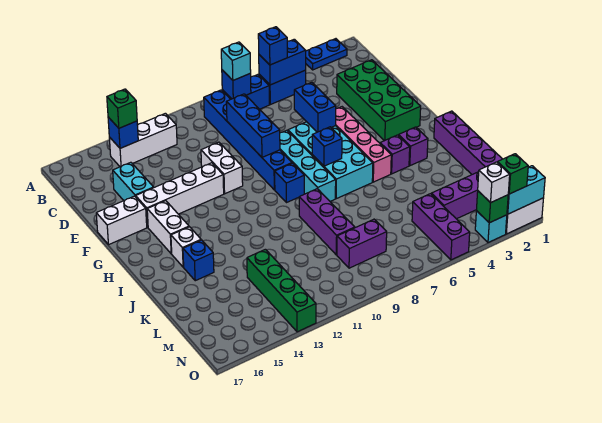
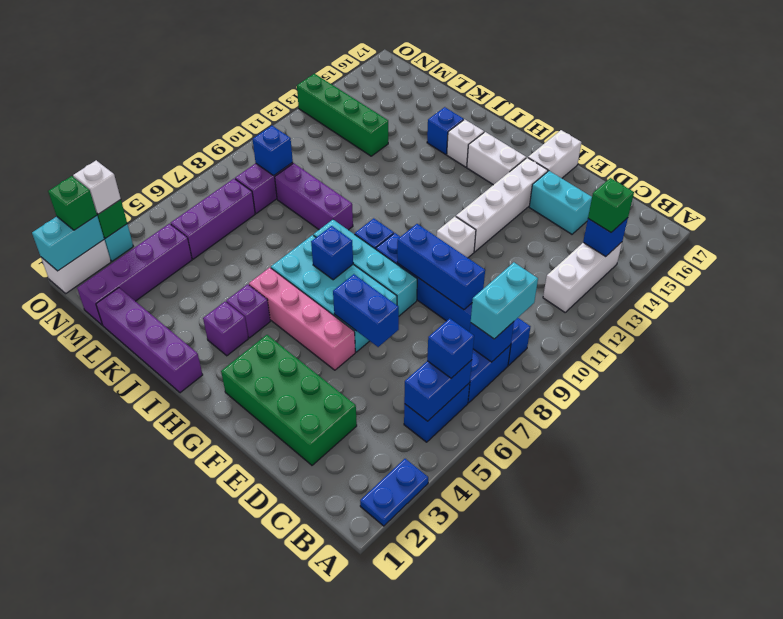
cyan 1x1 brick [221,42,251,80] -> cyan 1x2 brick [471,262,538,339]
white 1x2 brick [201,142,243,194] -> white 1x1 brick [437,216,476,258]
purple 1x3 brick [412,194,470,260] -> purple 1x3 brick turned to [171,179,255,259]
none -> blue 1x1 brick [253,126,293,175]

